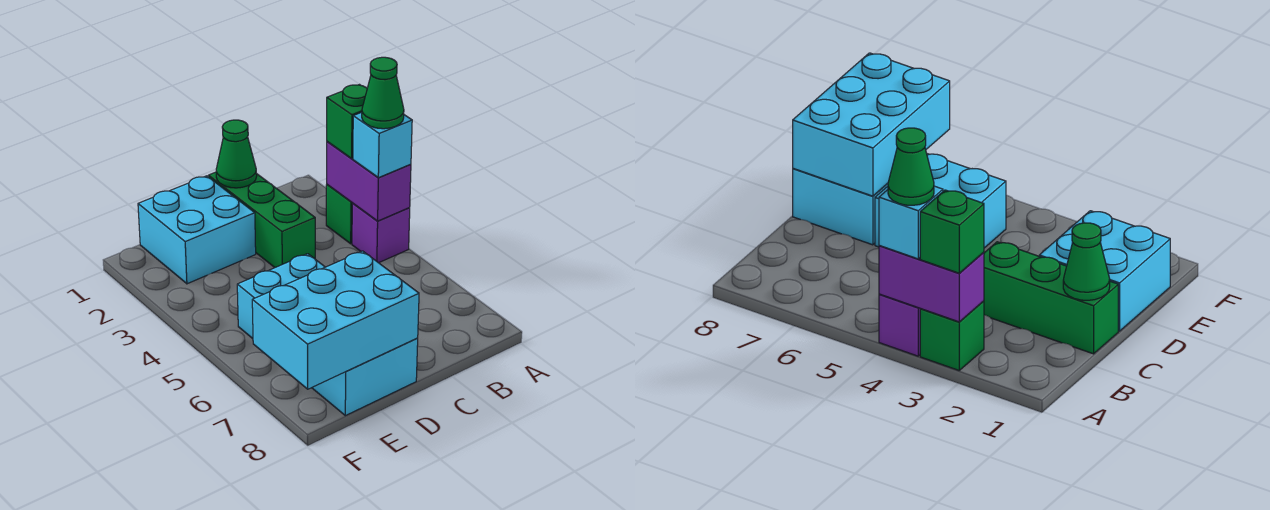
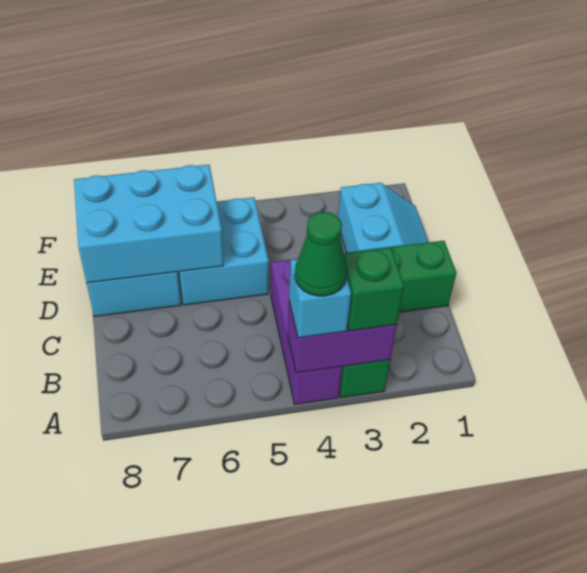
purple 1x1 brick [352,204,410,263] -> purple 1x3 brick [271,259,342,404]
green 1x1 cone [216,120,257,188] -> none
cyan 2x2 brick [138,176,256,284] -> cyan 2x2 slope [338,183,428,253]
cyan 2x3 brick [252,251,419,389] -> cyan 2x3 brick turned to [74,165,223,283]

